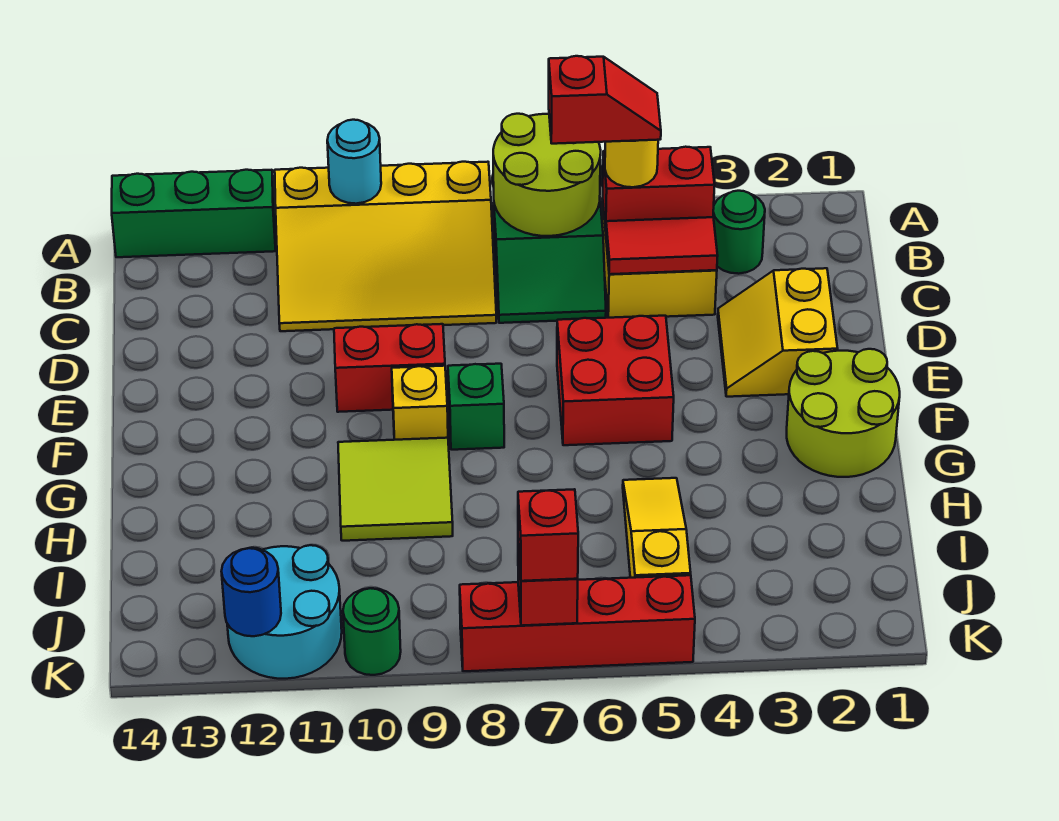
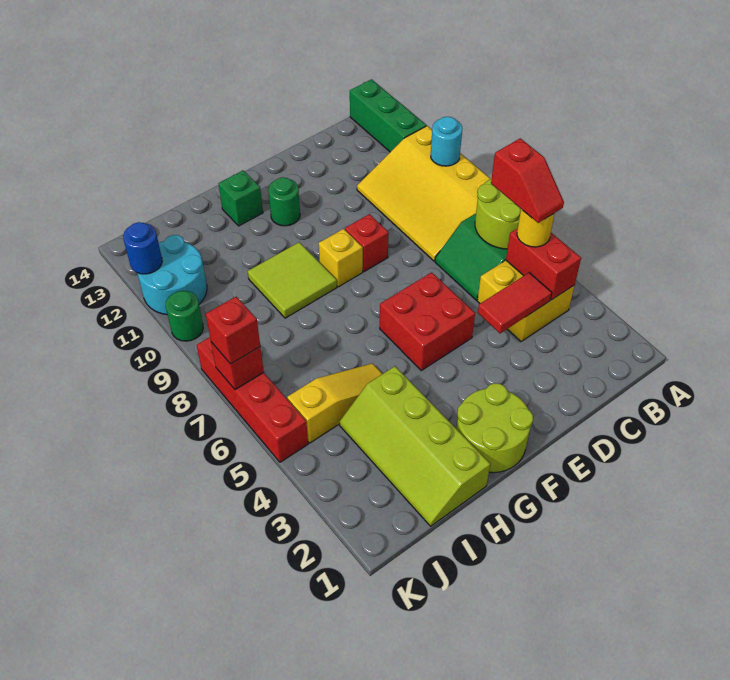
green 1x1 round brick [713,191,765,274] -> green 1x1 round brick moved to [268,177,300,226]
red 1x2 tile [606,217,718,274] -> red 1x2 tile turned to [478,273,552,333]
yellow 2x2 slope [718,268,838,397] -> none
red 1x2 brick [334,324,445,412] -> red 1x1 brick [345,214,389,272]
green 1x1 brick [448,364,504,450] -> green 1x1 brick moved to [219,170,263,226]
none -> lime 2x4 slope [340,366,490,526]

